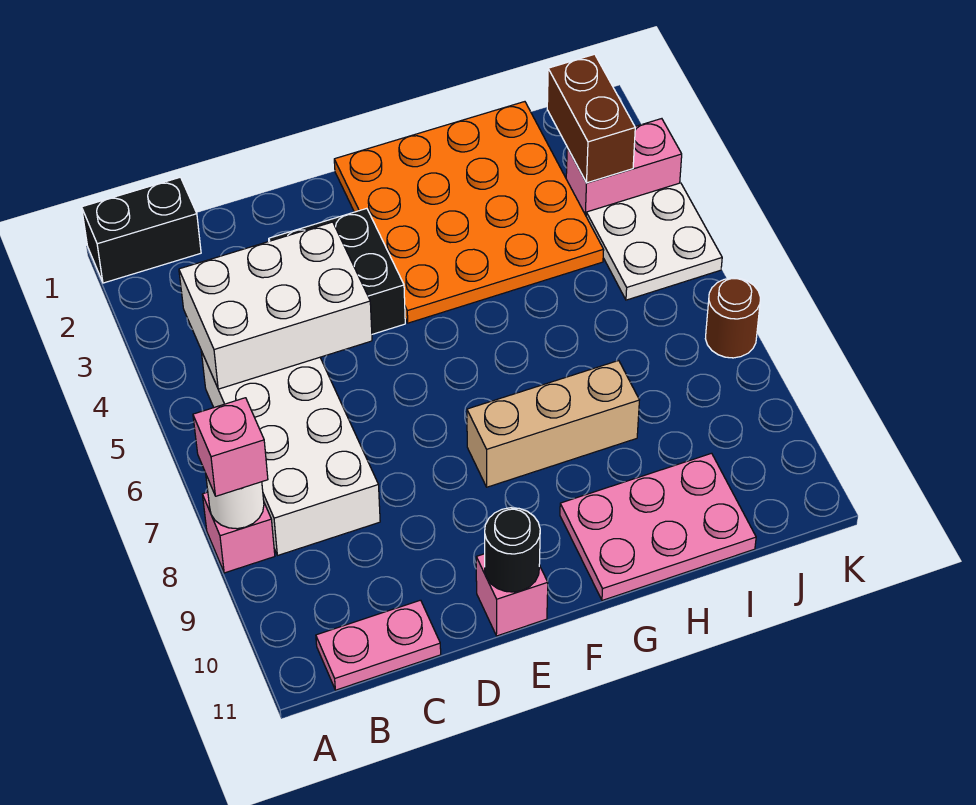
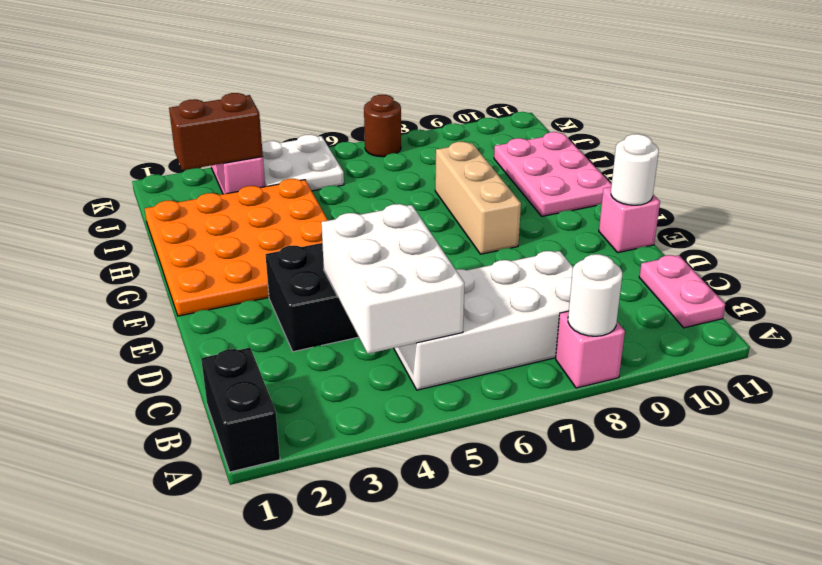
pink 1x1 brick [193,398,268,496] -> none
black 1x1 round brick [485,508,540,592] -> white 1x1 round brick [611,134,659,205]

